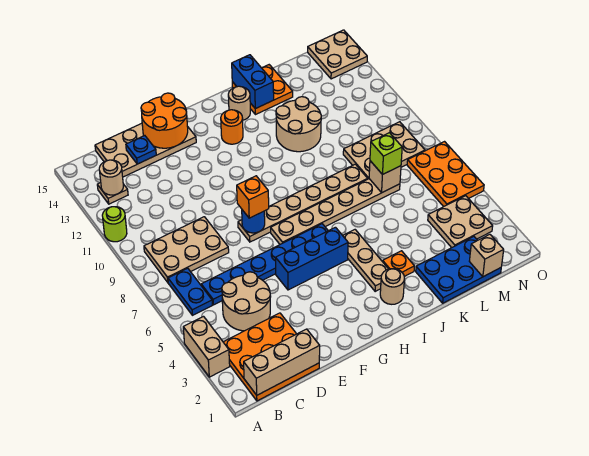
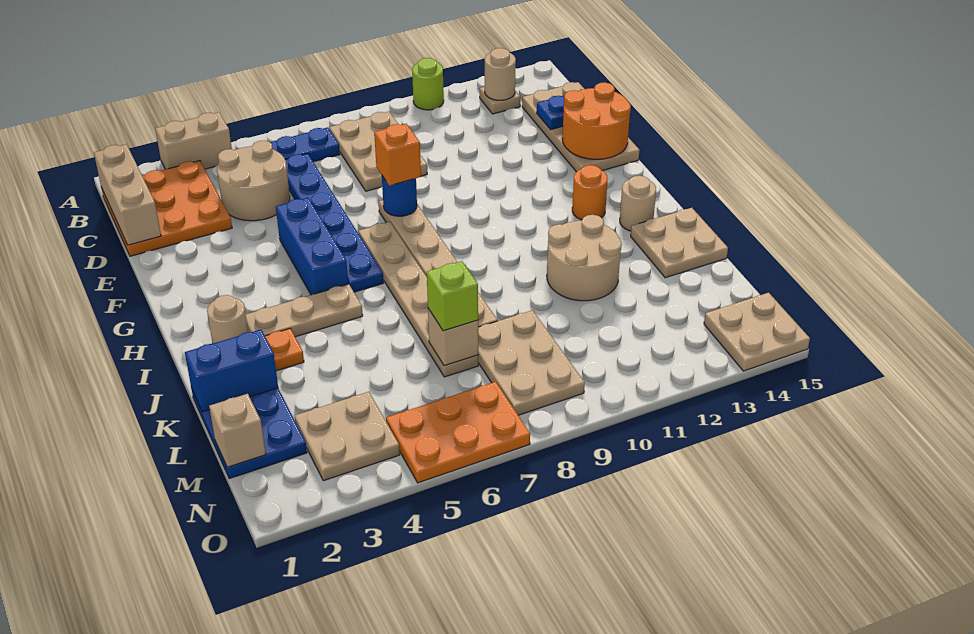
orange 2x2 plate [232,65,293,115] -> tan 2x2 plate [631,208,728,278]
blue 1x2 brick [232,55,274,109] -> blue 1x2 brick moved to [185,329,278,412]

